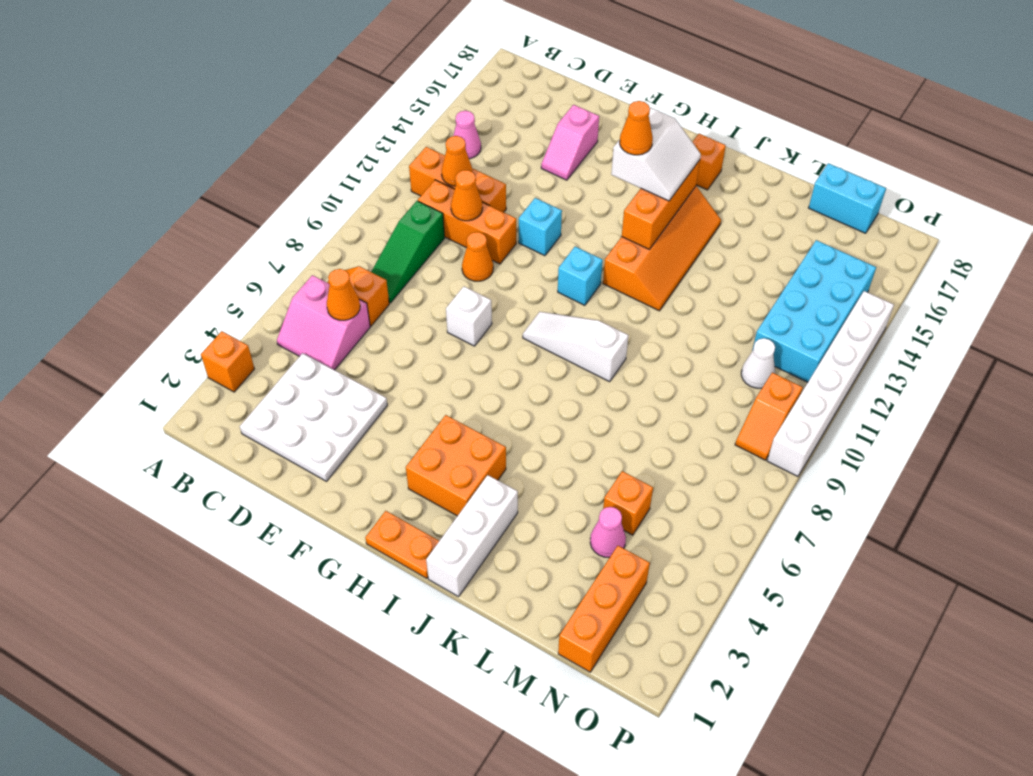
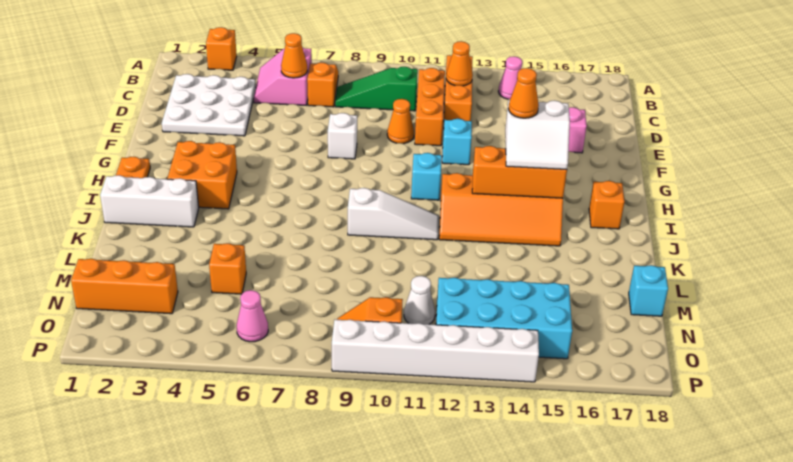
orange 1x1 cone [451,170,483,221] -> none
white 1x3 slope [523,312,628,382] -> white 1x3 slope turned to [348,188,439,240]
pink 1x1 cone [590,507,626,558] -> pink 1x1 cone moved to [237,290,268,342]
cyan 1x2 brick [809,163,886,233] -> cyan 1x1 brick [629,265,668,316]

